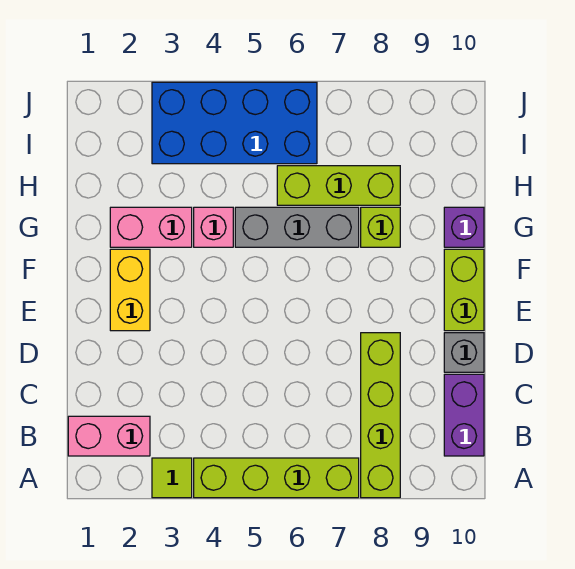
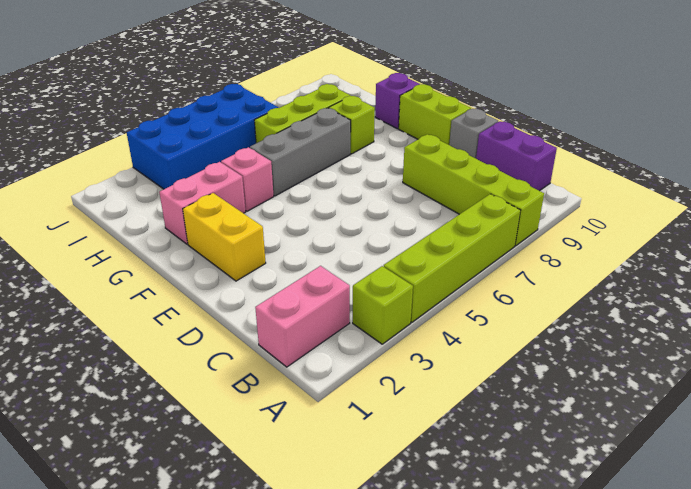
lime 1x1 tile [152,458,192,498] -> lime 1x1 brick [353,266,413,344]

